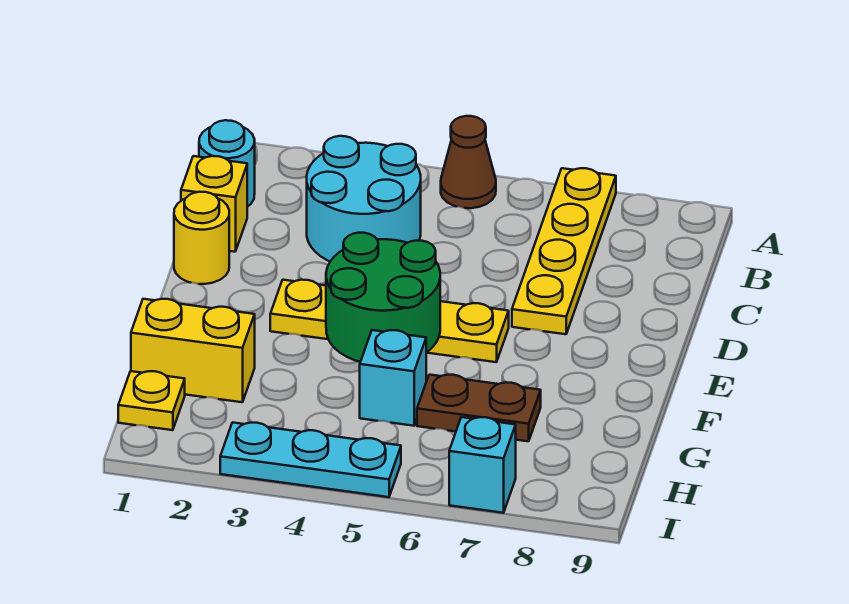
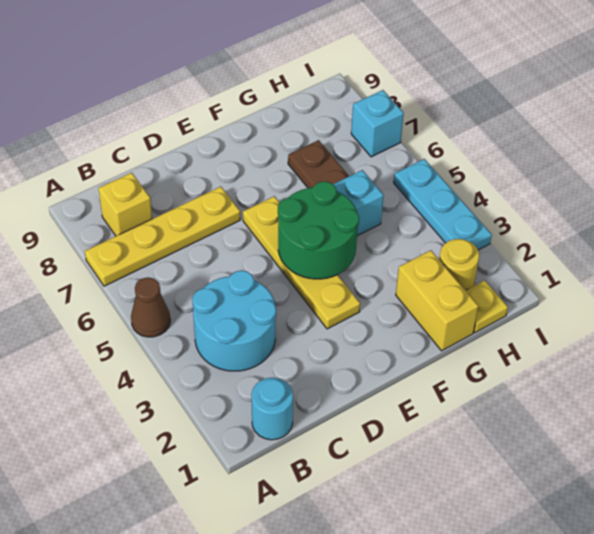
yellow 1x1 brick [181,156,247,252] -> yellow 1x1 brick moved to [98,173,152,236]
yellow 1x1 round brick [174,192,229,284] -> yellow 1x1 round brick moved to [439,239,479,290]

